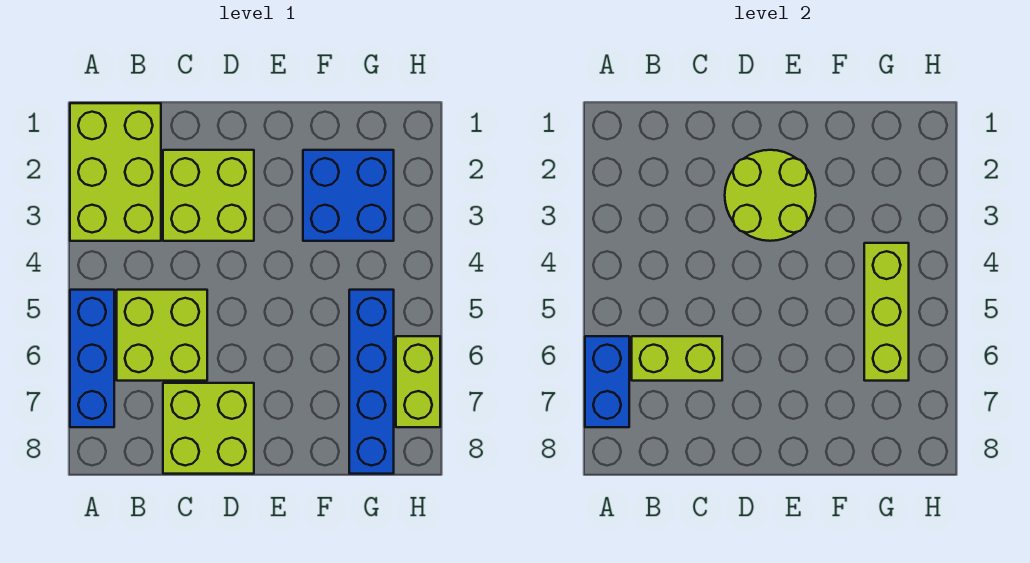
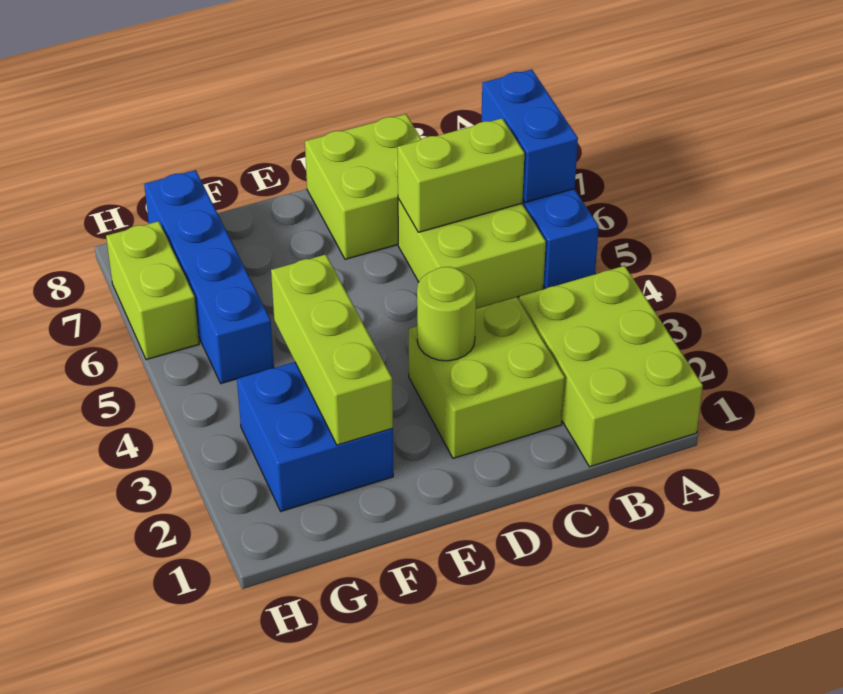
lime 2x2 round brick [725,150,816,241] -> lime 1x1 round brick [417,267,476,361]
lime 1x3 brick [864,243,909,381] -> lime 1x3 brick moved to [271,254,393,445]

